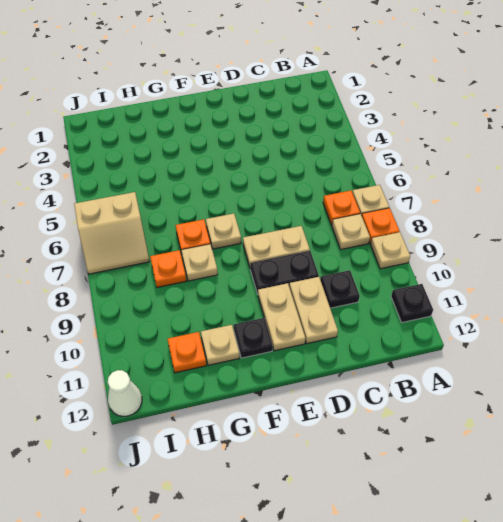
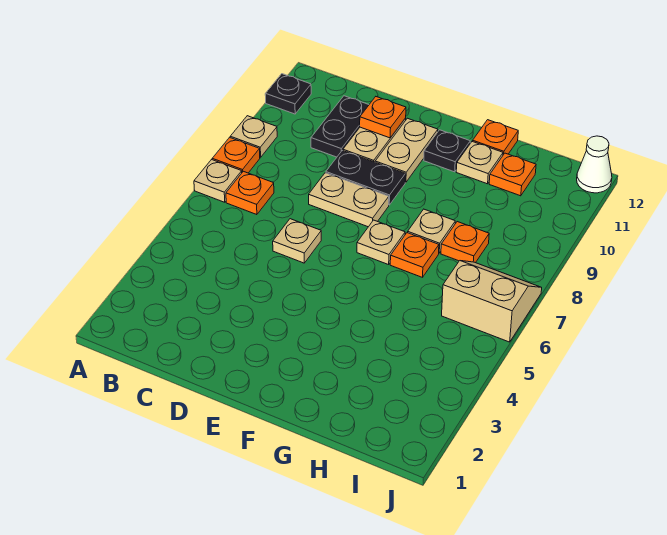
tan 1x1 plate [332,214,370,250] -> tan 1x1 plate moved to [273,219,321,263]
black 1x1 plate [320,270,360,308] -> black 1x2 plate [311,96,369,157]
none -> orange 1x1 plate [360,97,406,138]
none -> orange 1x1 plate [473,120,518,155]

